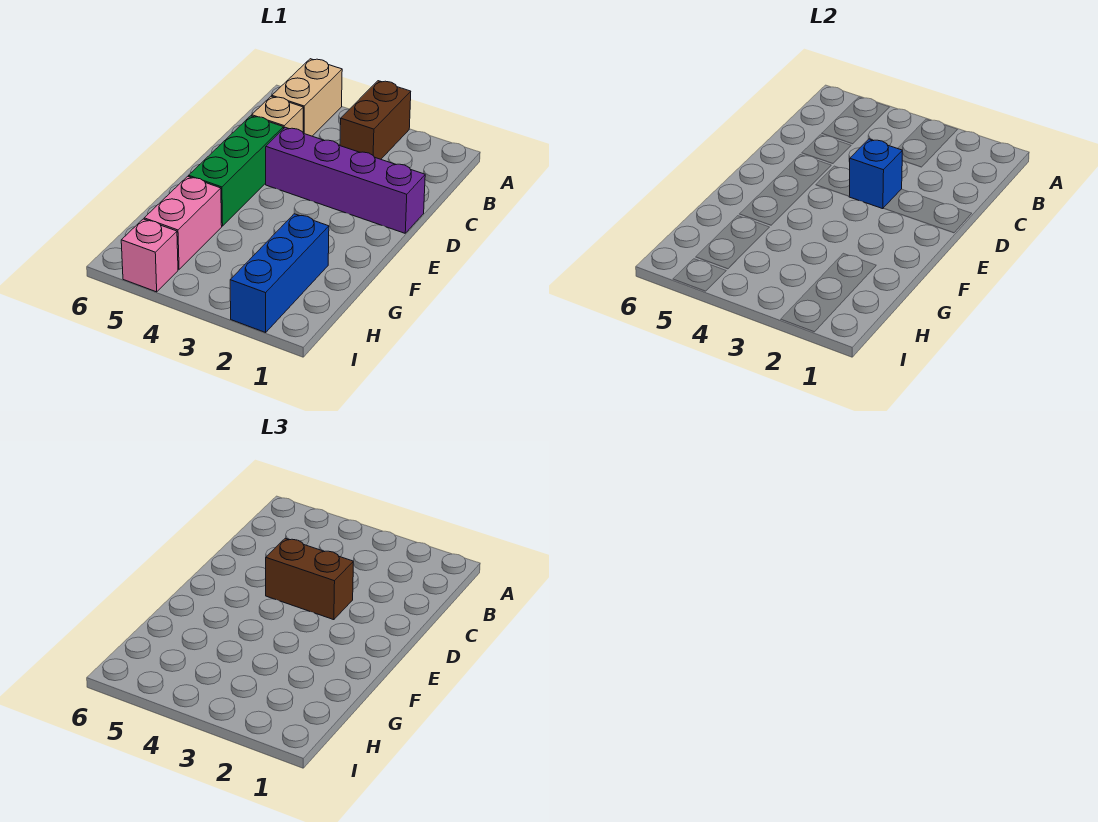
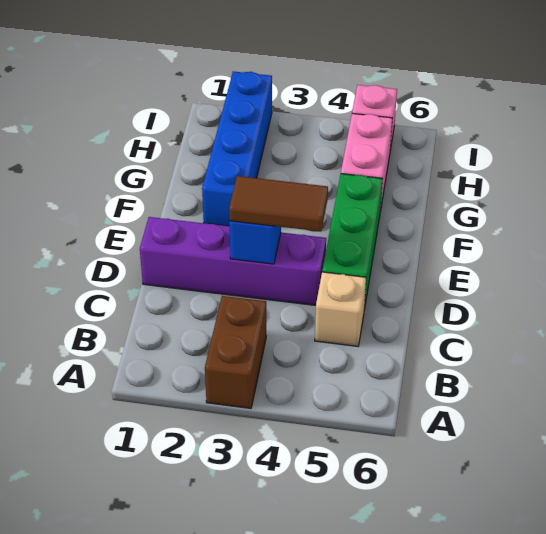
tan 1x2 brick [272,59,342,136] -> none
brown 1x2 brick [266,538,353,620] -> brown 1x2 tile [229,176,328,232]
blue 1x3 brick [230,214,329,332] -> blue 1x4 brick [202,71,272,226]

